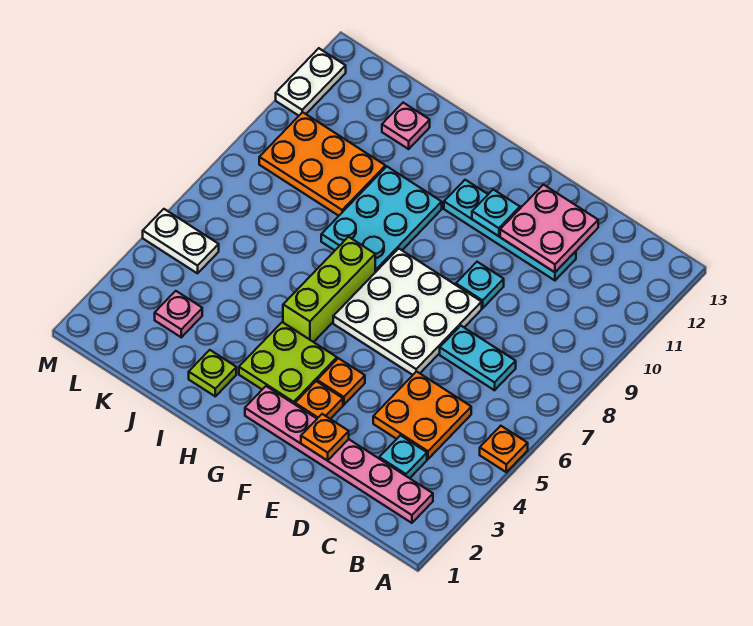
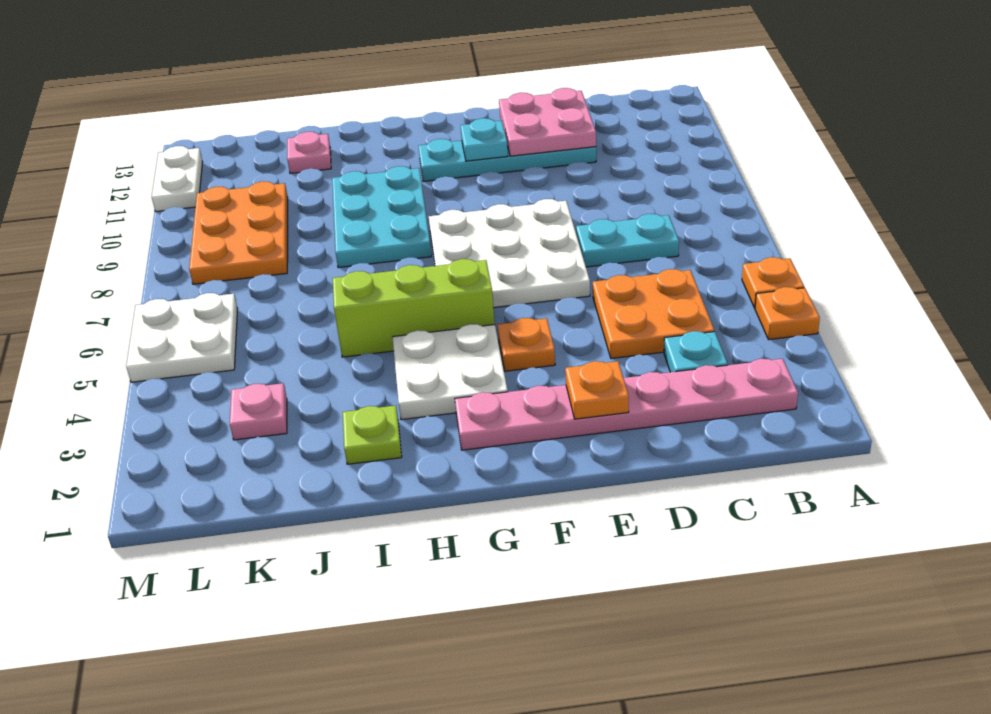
cyan 1x1 plate [456,262,504,308] -> none
orange 1x1 plate [295,381,343,419] -> orange 1x1 plate moved to [755,287,820,340]
lime 2x2 plate [239,322,337,404] -> white 2x2 plate [392,324,508,420]
lime 1x3 brick [283,237,375,342] -> lime 1x3 brick turned to [333,259,495,357]
orange 2x3 plate [259,112,385,216] -> orange 2x3 plate turned to [189,181,288,284]
white 1x2 plate [143,209,219,273] -> white 2x2 plate [126,293,238,382]

